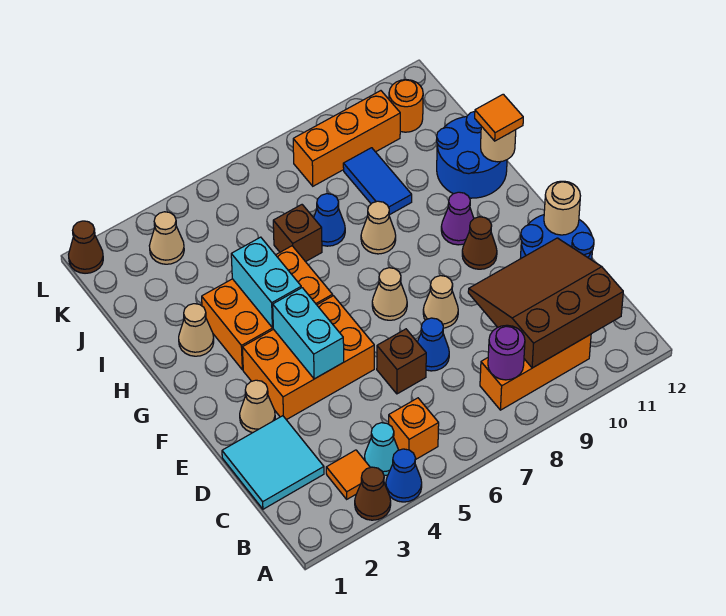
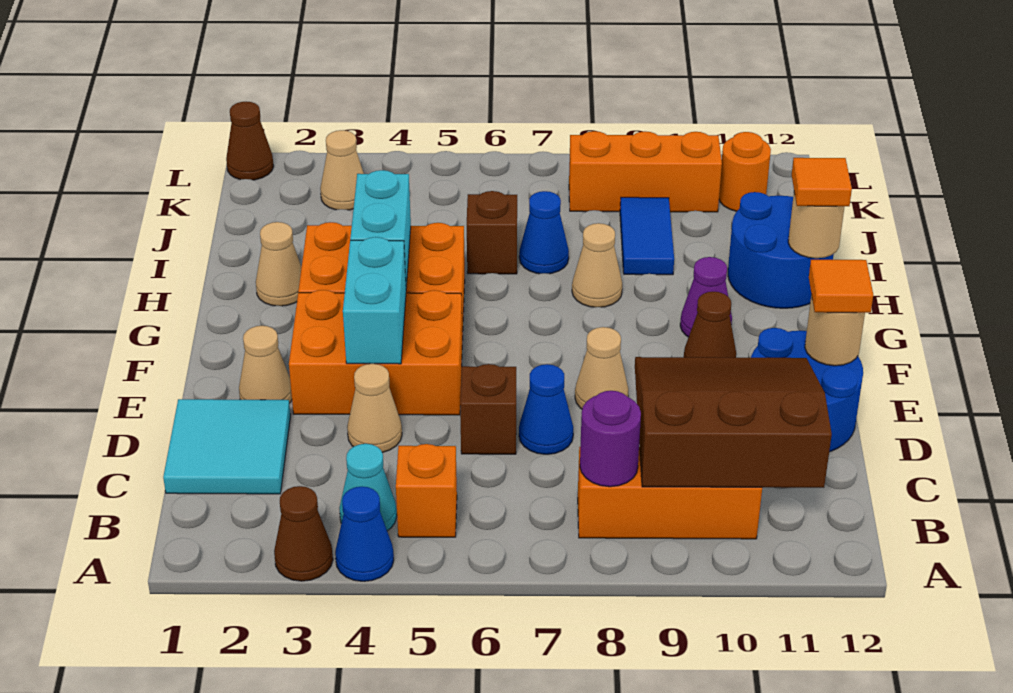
orange 1x1 tile [326,450,370,499] -> orange 1x1 tile moved to [809,260,873,313]
tan 1x1 cone [372,268,407,320] -> tan 1x1 cone moved to [347,364,402,453]

